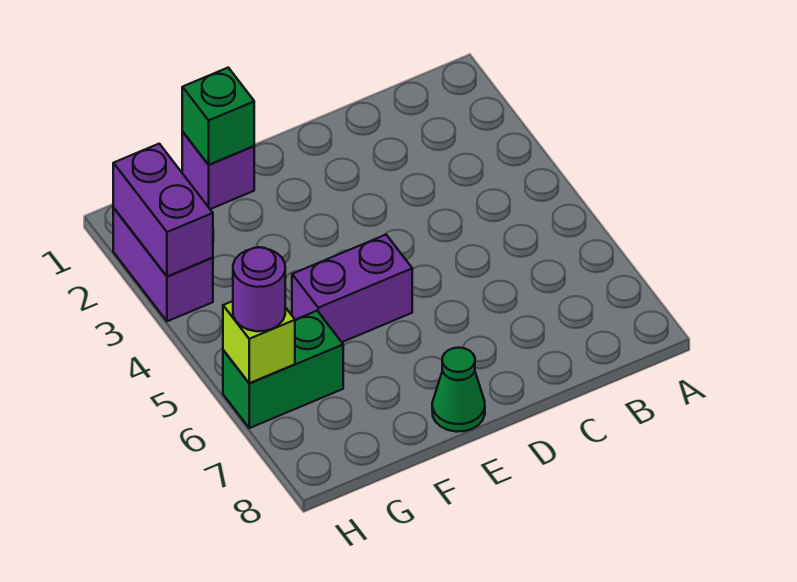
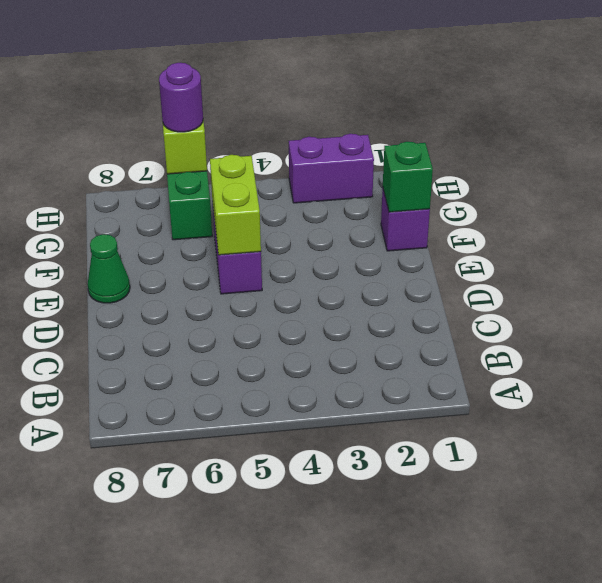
none -> lime 1x2 brick [210,155,261,255]
purple 1x2 brick [113,144,213,276] -> none

